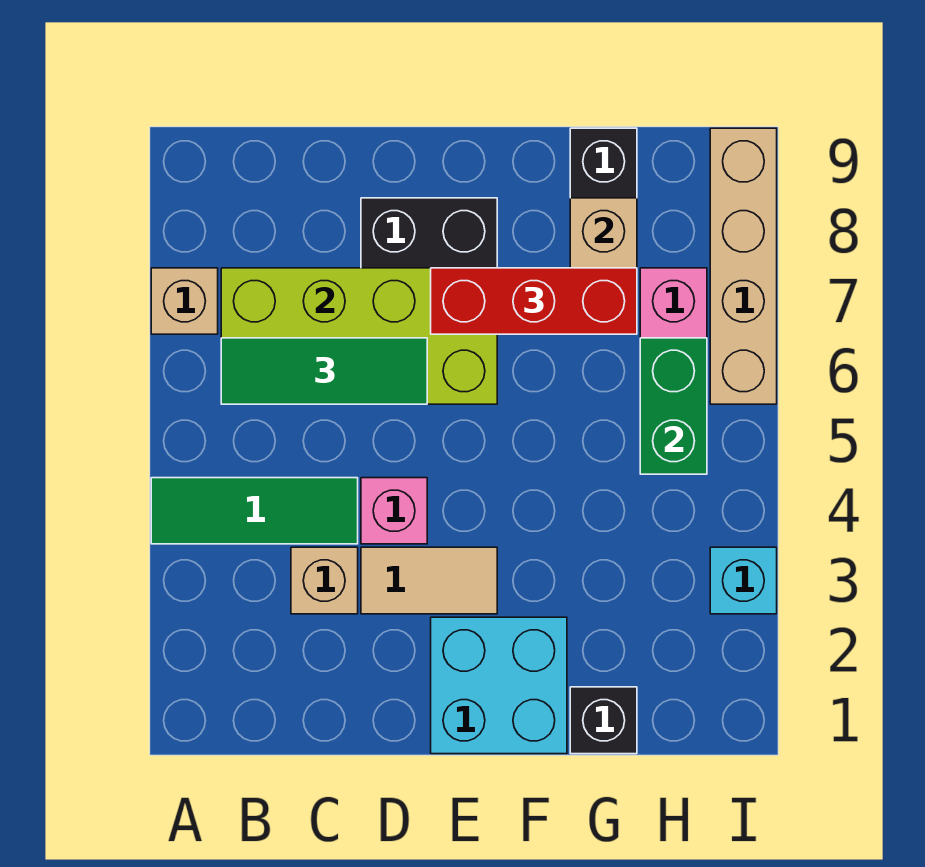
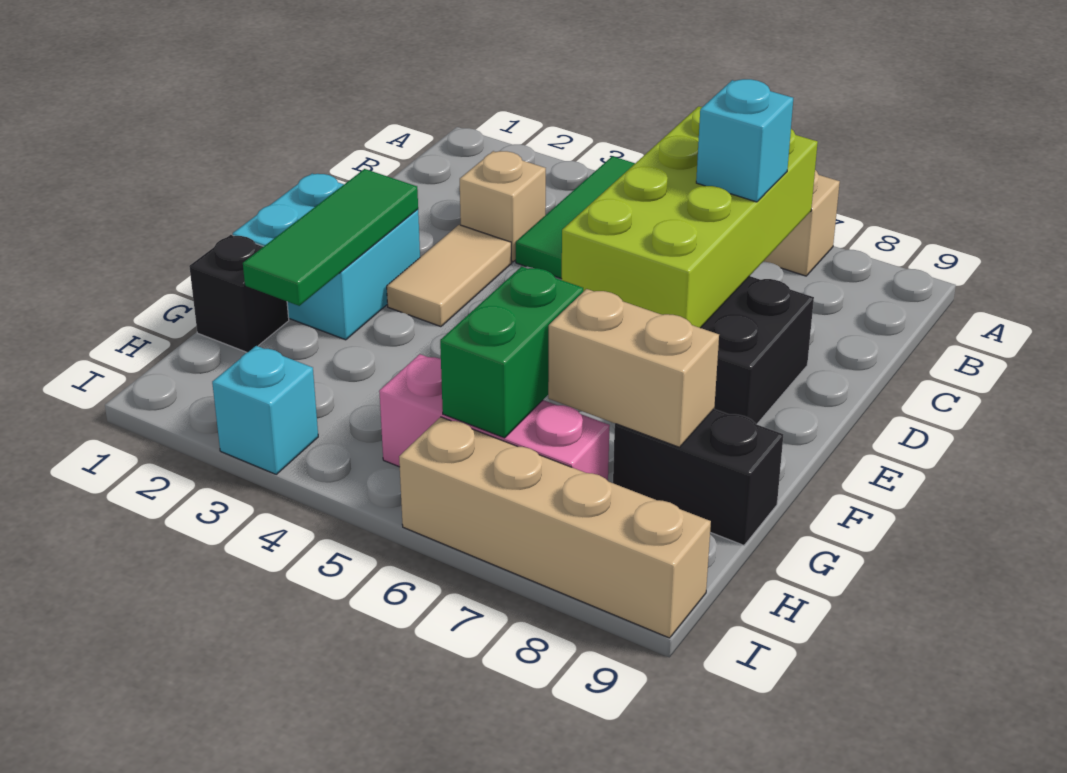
green 1x3 tile [221,338,427,404] -> green 1x3 tile moved to [243,169,418,306]
none -> cyan 1x1 brick [696,79,793,202]
pink 1x1 brick [361,478,427,544] -> none
red 1x3 brick [431,268,637,334] -> none
green 1x2 brick [640,338,707,474] -> green 1x2 brick turned to [440,267,583,438]

